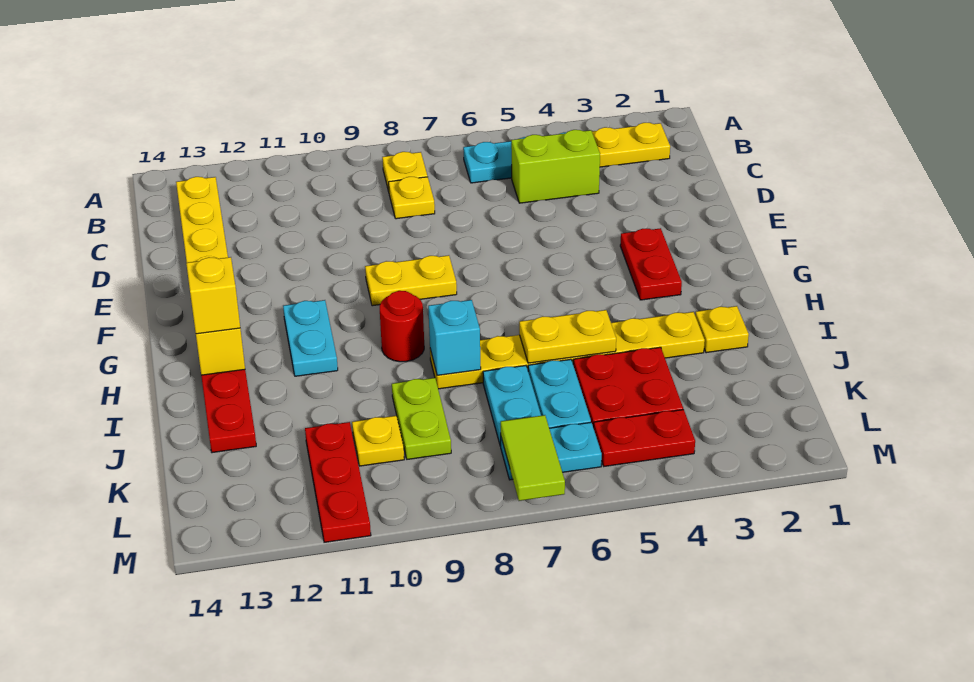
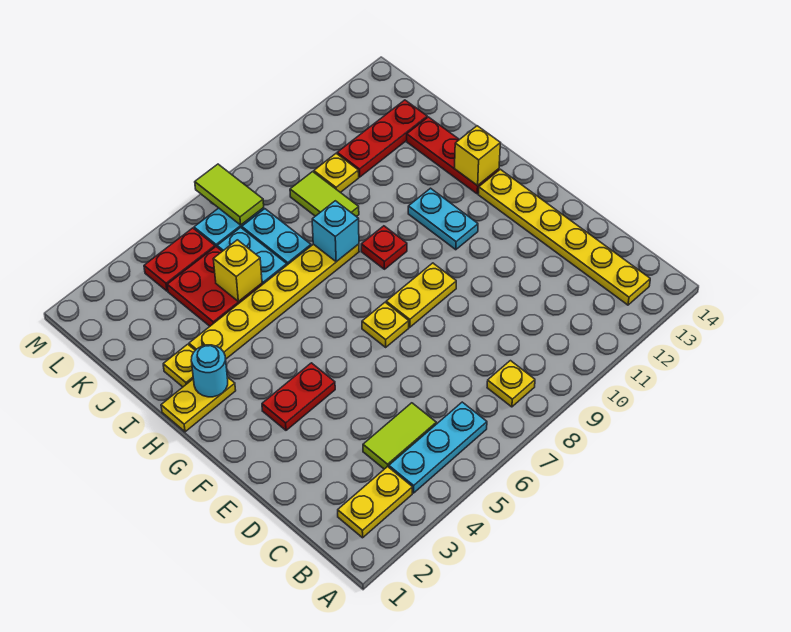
lime 1x2 brick [511,130,600,203] -> lime 1x2 tile [363,403,436,469]
yellow 1x1 plate [389,177,435,219] -> yellow 1x1 plate moved to [362,302,409,347]
red 1x2 plate [620,228,682,300] -> red 1x2 plate turned to [262,363,335,430]
none -> cyan 1x1 round brick [191,345,228,397]
red 1x1 round brick [380,291,424,362] -> red 1x1 plate [361,226,407,269]
yellow 1x1 brick [186,257,240,334] -> yellow 1x1 brick moved to [213,240,262,302]
yellow 1x2 plate [519,310,616,363] -> yellow 1x2 plate moved to [161,377,236,432]
lime 1x2 plate [392,378,451,459] -> lime 1x2 tile [290,172,359,217]
red 1x3 plate [305,422,371,542] -> red 1x3 plate turned to [337,100,427,177]

